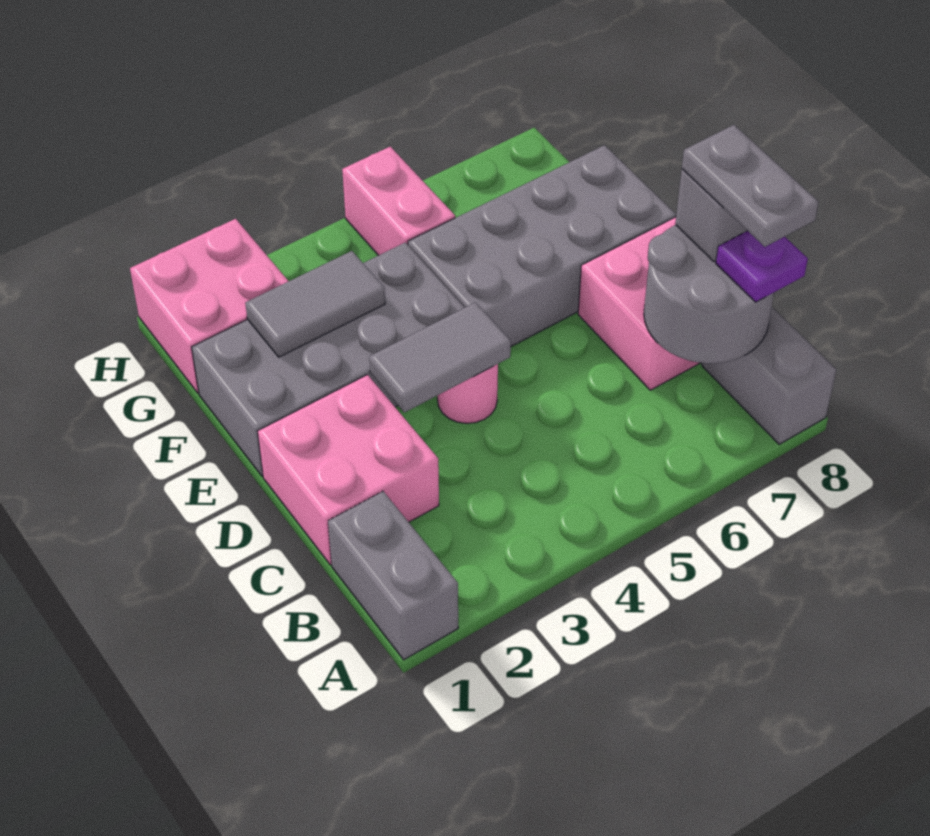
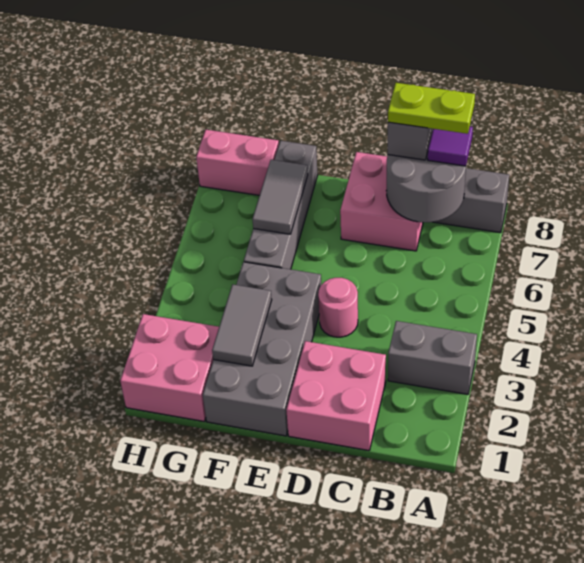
grey 1x2 brick [328,491,458,660] -> grey 1x2 brick moved to [388,321,477,394]
purple 1x1 plate [716,231,808,302] -> purple 1x1 tile [428,127,473,166]
grey 1x2 plate [682,125,819,247] -> lime 1x2 plate [388,83,475,134]
grey 1x2 tile [369,302,511,413] -> grey 1x2 tile moved to [252,160,308,234]
grey 2x4 brick [408,145,676,346] -> grey 1x4 brick [244,141,318,269]
pink 1x2 brick [342,147,455,256] -> pink 1x2 brick moved to [196,130,279,195]

